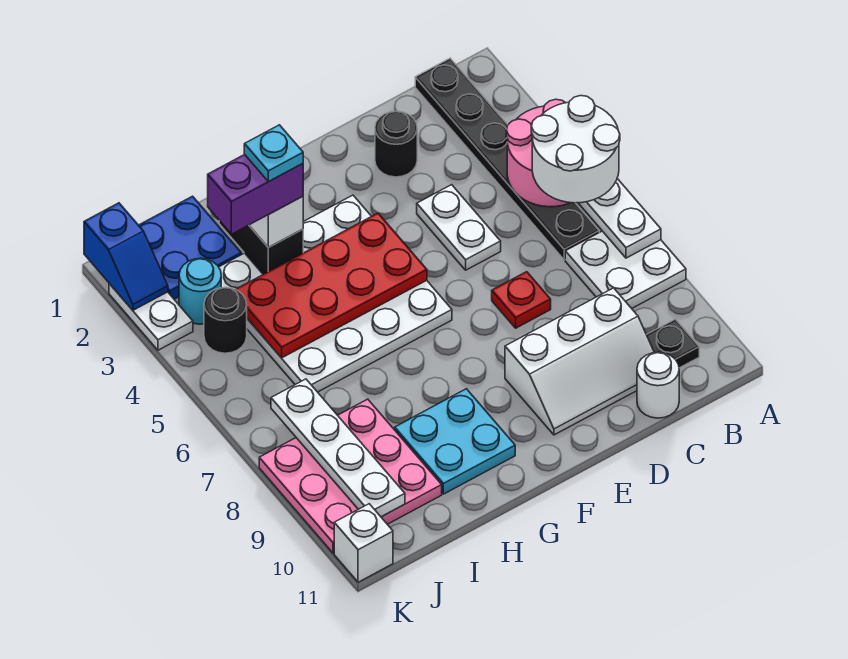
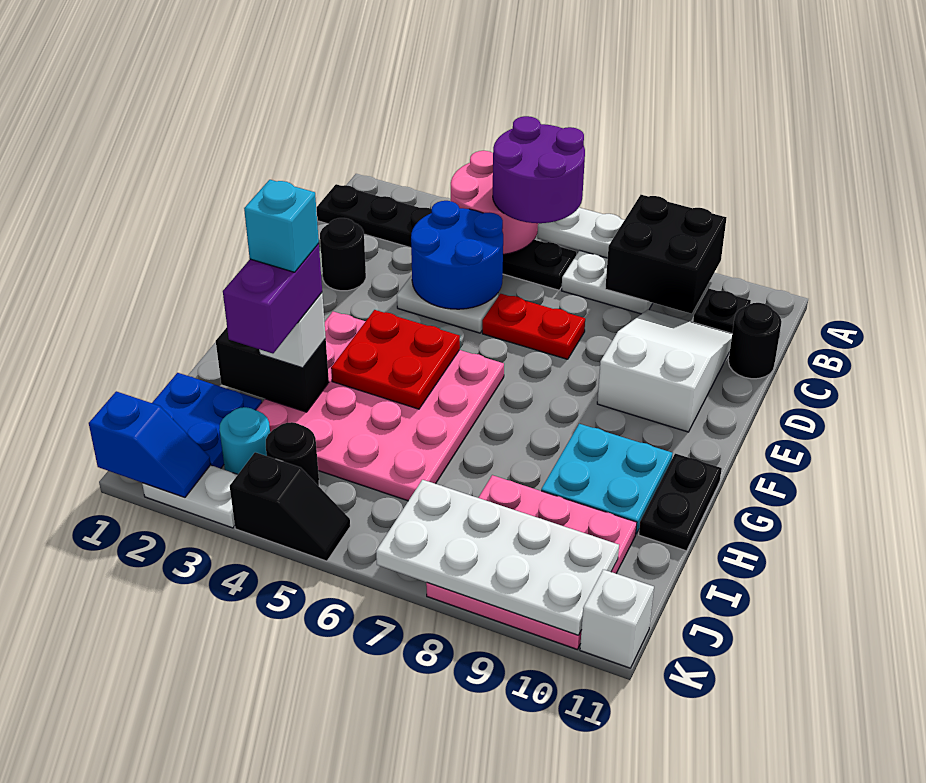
white 2x2 round brick [531,96,620,203] -> purple 2x2 round brick [493,116,585,223]
none -> black 2x2 brick [605,195,726,314]
none -> blue 2x2 round brick [411,201,503,309]
white 2x3 slope [505,288,654,435] -> white 2x3 slope turned to [597,310,732,432]
white 1x1 round brick [637,352,679,418] -> black 1x1 round brick [728,303,782,379]
red 1x1 plate [492,272,551,328] -> red 1x2 plate [482,294,585,359]
white 4x4 plate [219,195,452,392] -> pink 4x4 plate [257,312,504,501]
red 2x4 plate [236,213,427,358] -> red 2x2 plate [331,310,460,409]
none -> black 1x2 plate [639,454,722,551]
cyan 1x1 plate [244,125,303,182] -> cyan 1x1 brick [244,180,319,272]
white 1x4 plate [271,379,405,517] -> white 2x4 plate [376,480,619,635]
none -> black 1x2 slope [230,452,350,561]

